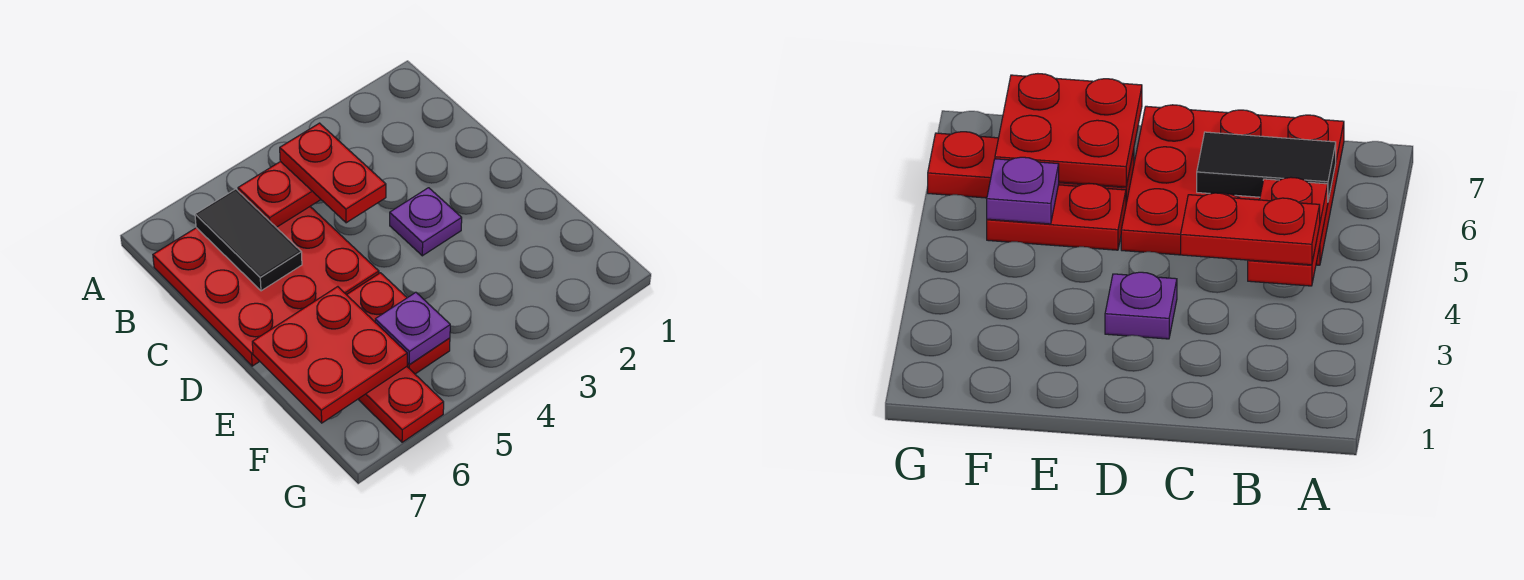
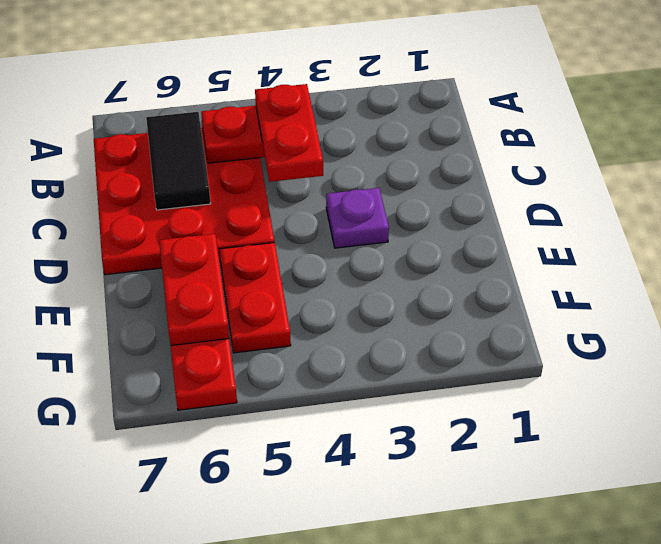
red 2x2 plate [252,287,407,423] -> red 1x2 plate [159,234,229,346]
purple 1x1 plate [375,292,450,364] -> none

